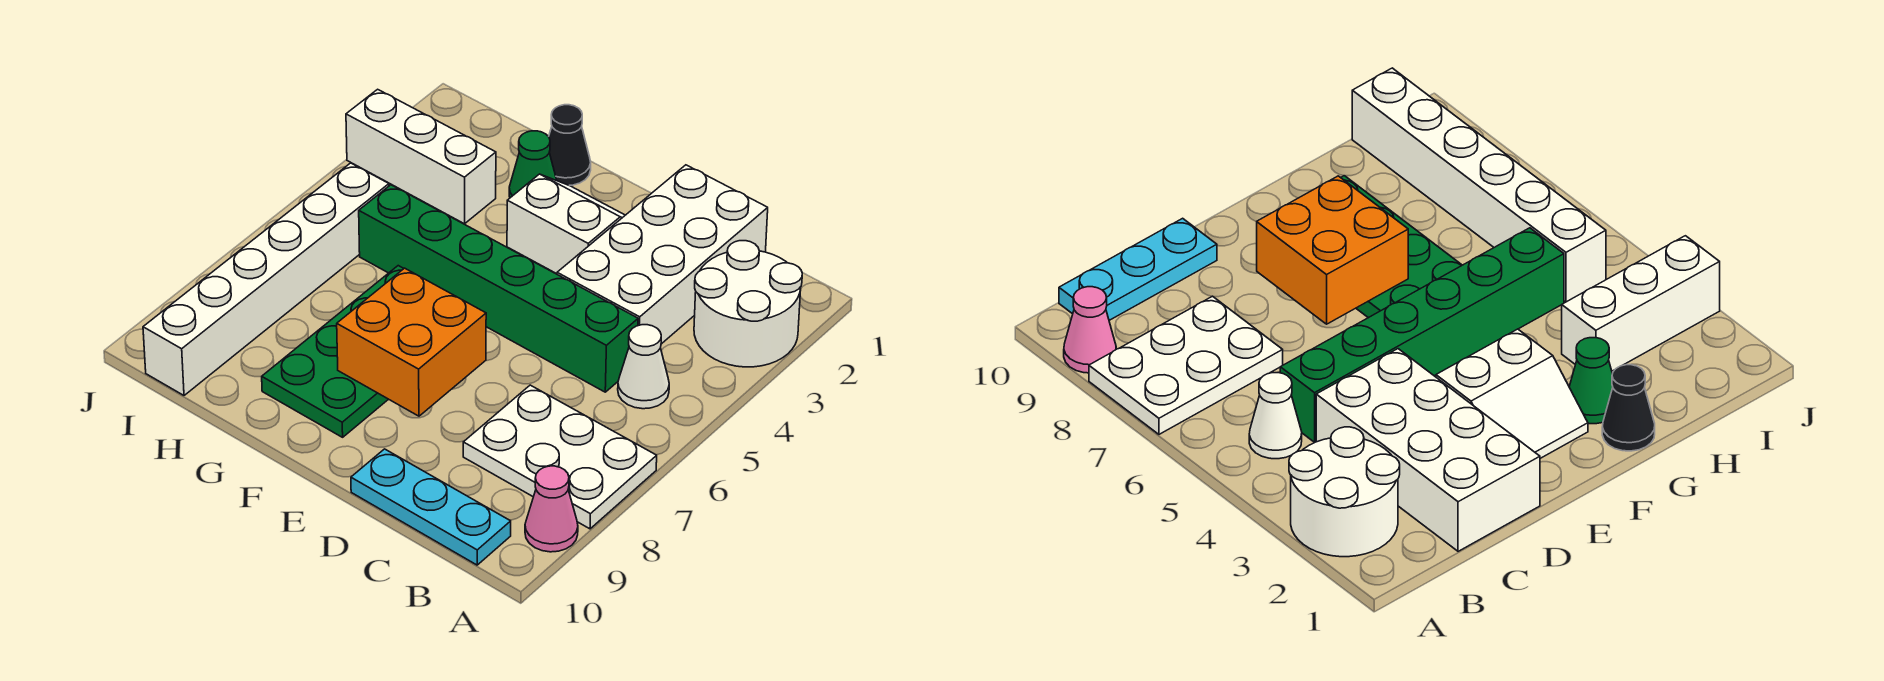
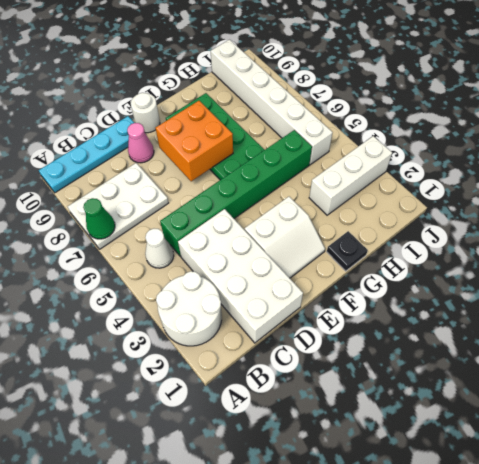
pink 1x1 cone [525,466,578,552] -> pink 1x1 cone moved to [127,123,154,163]
cyan 1x3 plate [351,449,511,565] -> cyan 1x4 plate [39,116,134,193]
none -> white 1x1 round brick [131,93,160,133]
black 1x1 cone [549,105,591,185] -> black 1x1 plate [327,231,368,271]
green 1x1 cone [509,131,557,198] -> green 1x1 cone moved to [83,198,115,239]

